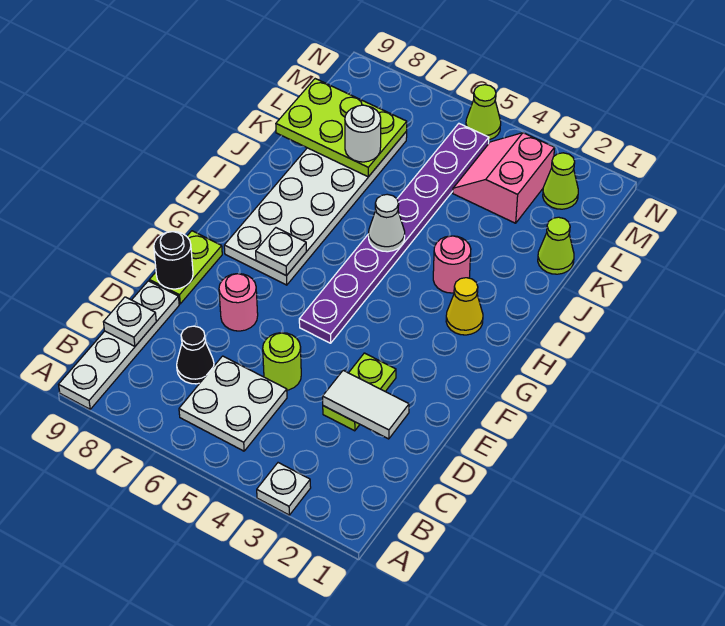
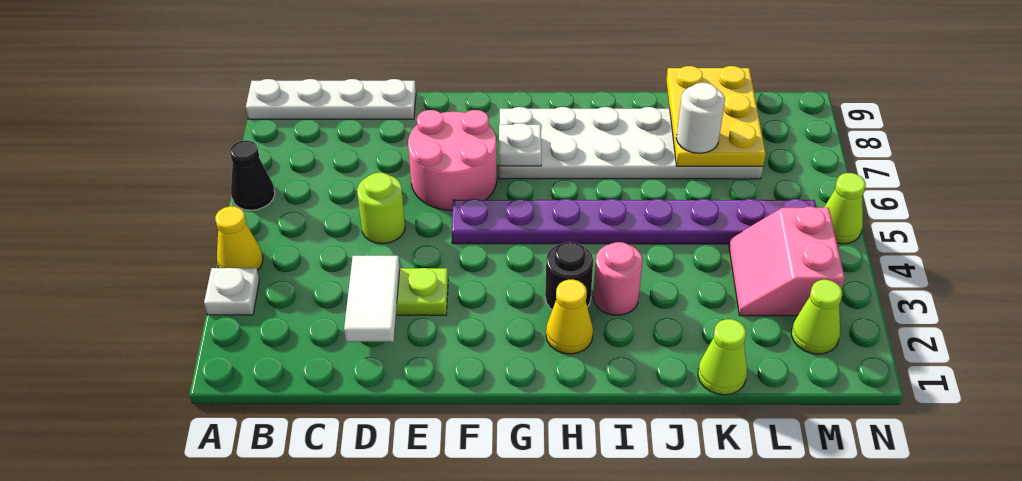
none -> yellow 1x1 cone [215,206,263,271]
white 2x2 plate [179,356,287,451] -> none
black 1x1 cone [177,326,214,384] -> black 1x1 cone moved to [230,141,275,210]
white 1x1 plate [104,297,156,346] -> none
pink 1x1 round brick [219,274,258,331] -> pink 2x2 round brick [408,110,497,210]
lime 1x2 plate [149,231,222,304] -> none
black 1x1 round brick [154,232,193,289] -> black 1x1 round brick moved to [545,242,593,310]
white 1x1 cone [369,194,405,252] -> none
lime 2x3 plate [276,79,407,177] -> yellow 2x3 plate [666,66,766,166]
pink 2x2 slope [453,133,555,223] -> pink 2x2 slope turned to [729,207,845,316]

